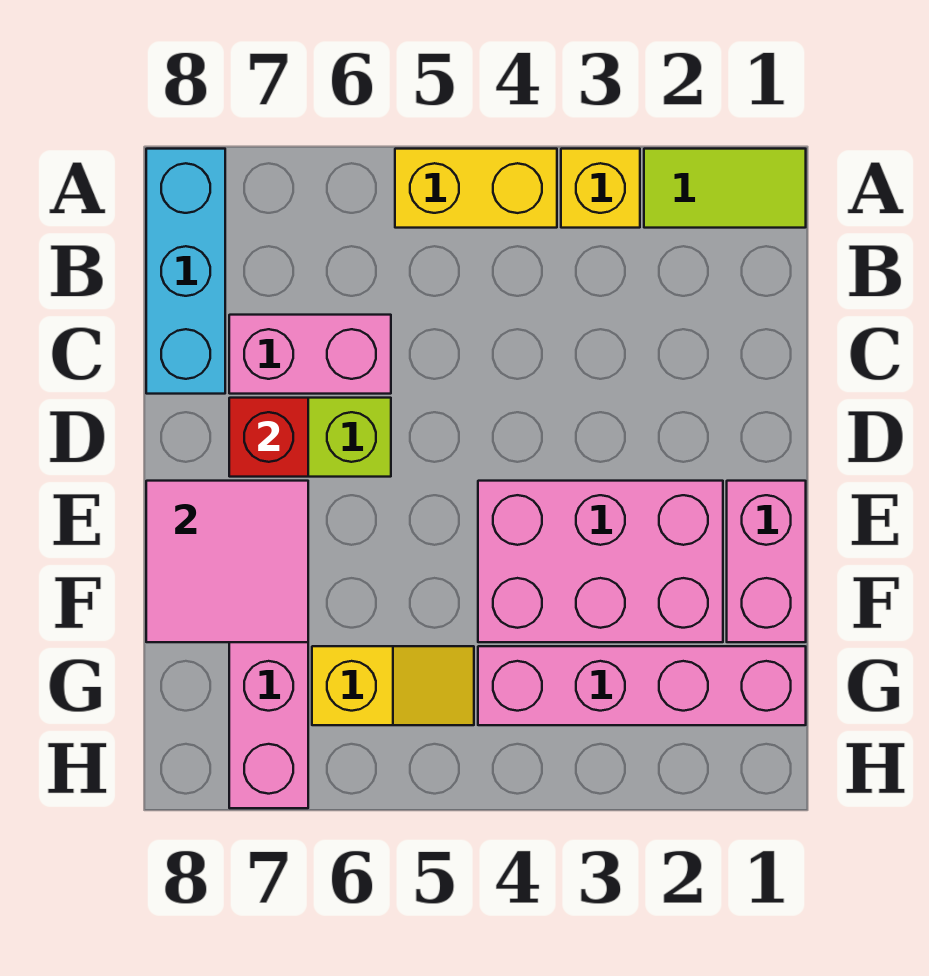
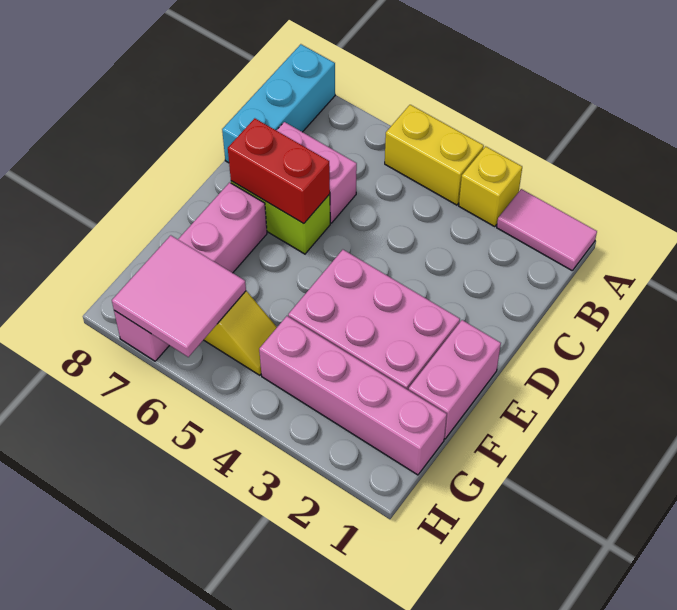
lime 1x2 tile [644,149,806,228] -> pink 1x2 tile [497,189,597,270]
red 1x1 brick [229,398,308,477] -> red 1x2 brick [228,118,330,224]
pink 2x2 tile [146,481,308,642] -> pink 2x2 tile moved to [112,235,246,357]

